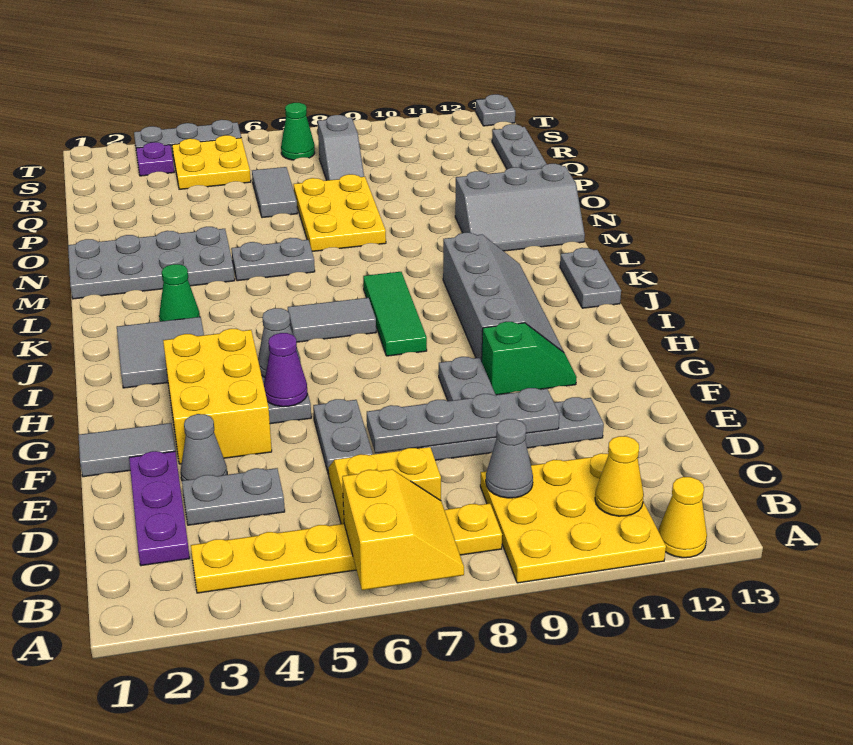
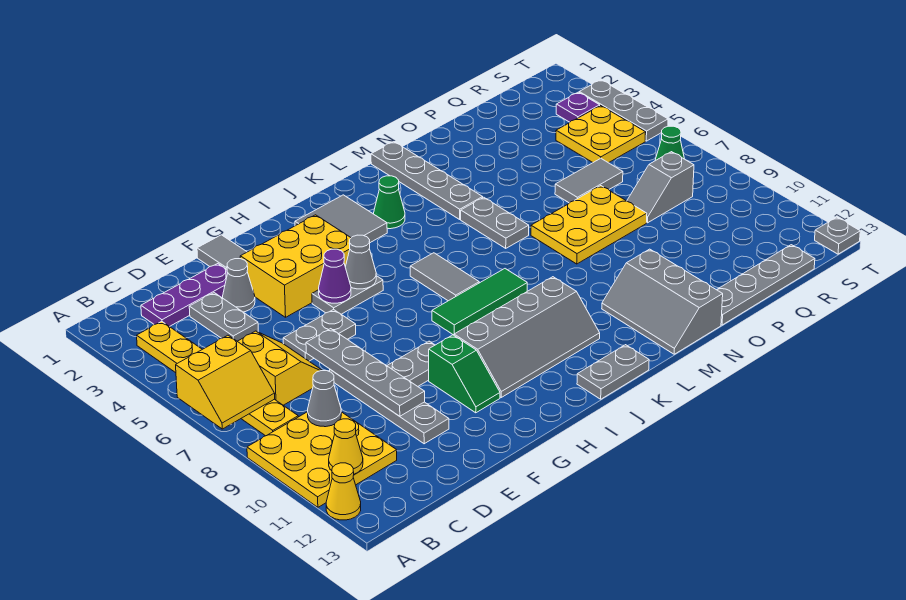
grey 2x4 plate [68,227,235,299] -> grey 1x4 plate [371,142,483,219]

